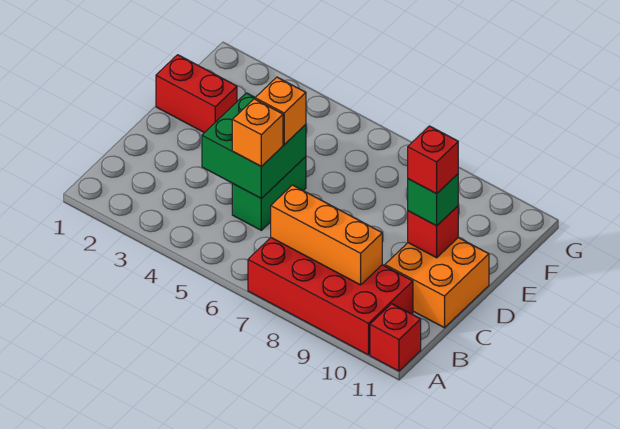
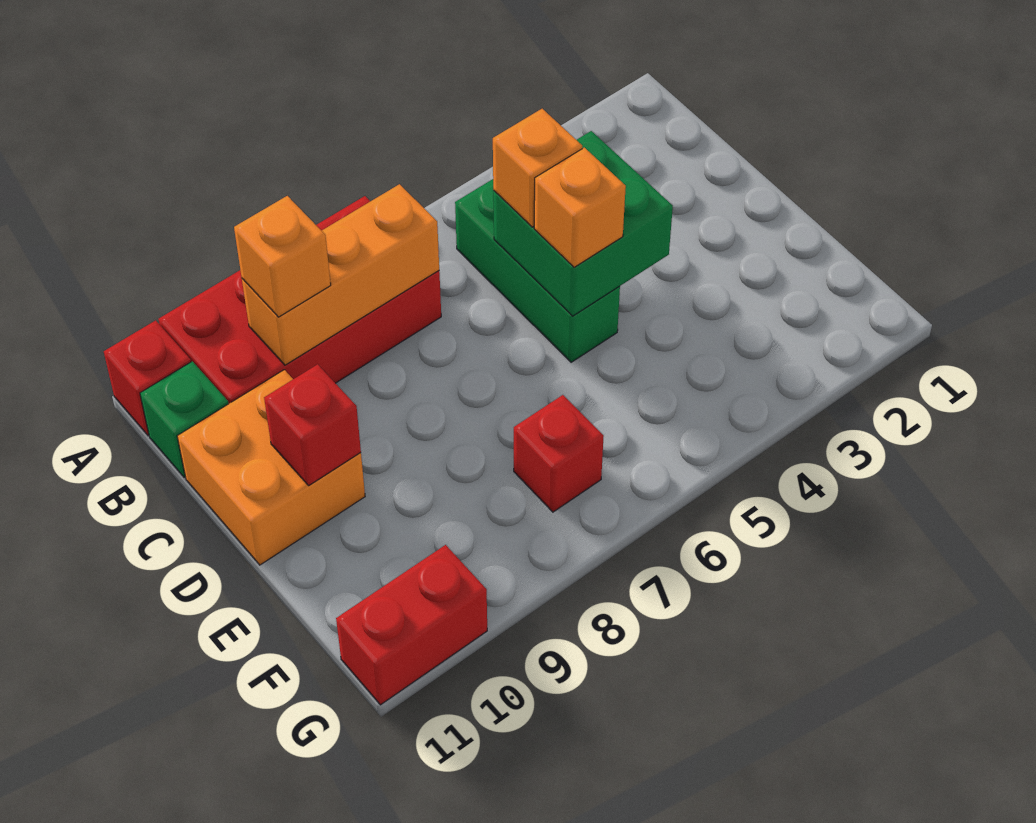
none -> orange 1x1 brick [234,196,331,317]
green 1x2 brick [232,157,306,230] -> green 1x3 brick [455,179,620,362]
green 1x1 brick [408,174,458,226] -> green 1x1 brick moved to [140,361,229,478]
red 1x1 brick [408,126,458,194] -> red 1x1 brick moved to [514,395,604,512]
red 1x2 brick [156,55,237,133] -> red 1x2 brick moved to [336,545,487,705]

